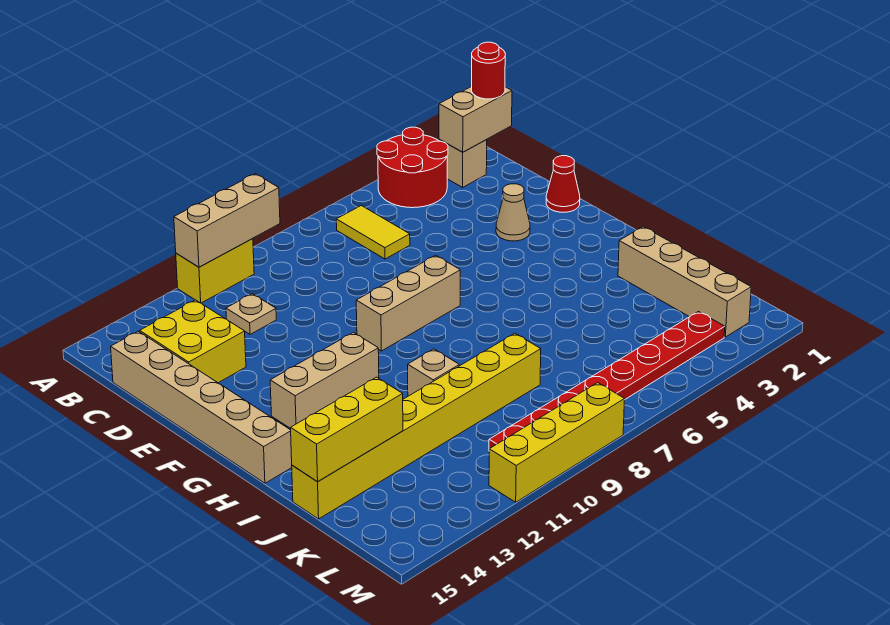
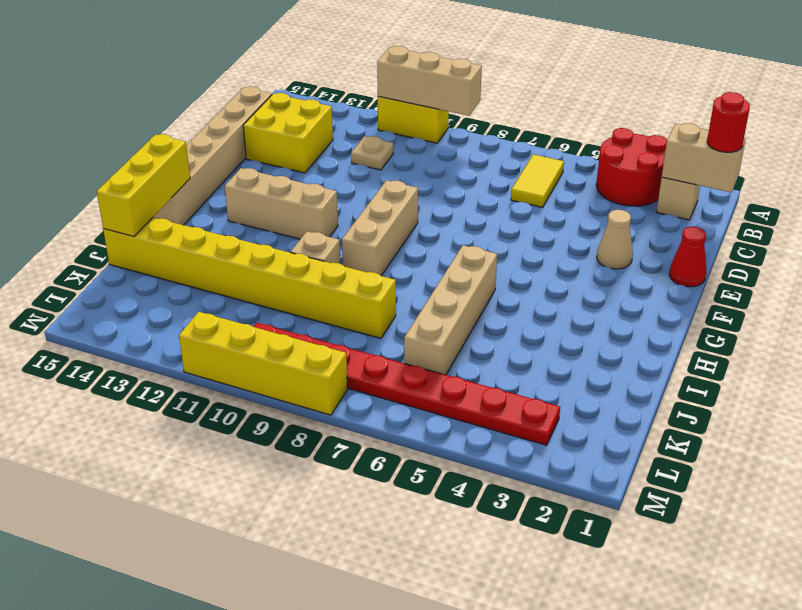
tan 1x3 brick [356,255,460,351] -> tan 1x3 brick turned to [342,180,418,276]
tan 1x4 brick [618,227,751,337] -> tan 1x4 brick moved to [404,245,497,375]
yellow 1x3 brick [291,377,403,481] -> yellow 1x3 brick turned to [97,134,190,237]

